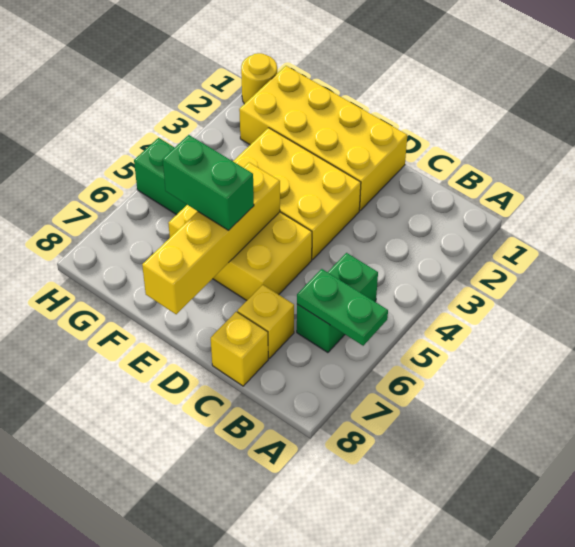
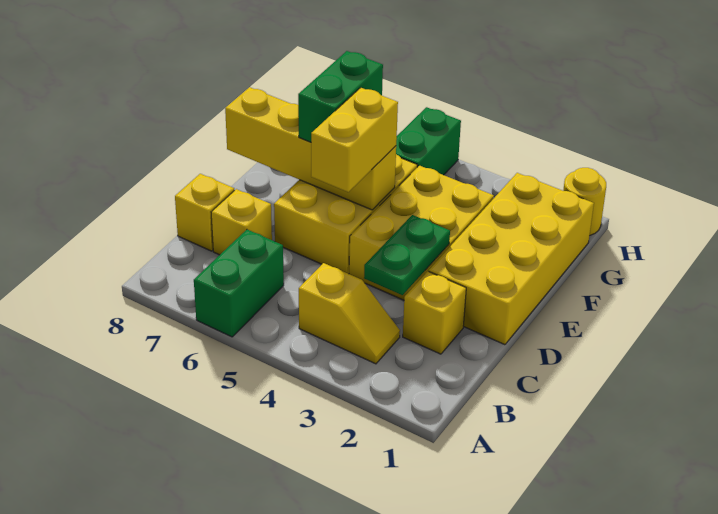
green 1x2 plate [297,269,388,346] -> green 1x2 plate moved to [364,215,450,295]
none -> yellow 1x2 slope [299,263,400,364]
green 1x2 brick [297,253,378,353] -> green 1x2 brick turned to [194,230,284,337]
none -> yellow 1x1 brick [403,271,466,354]
none -> yellow 1x2 brick [311,88,398,192]

